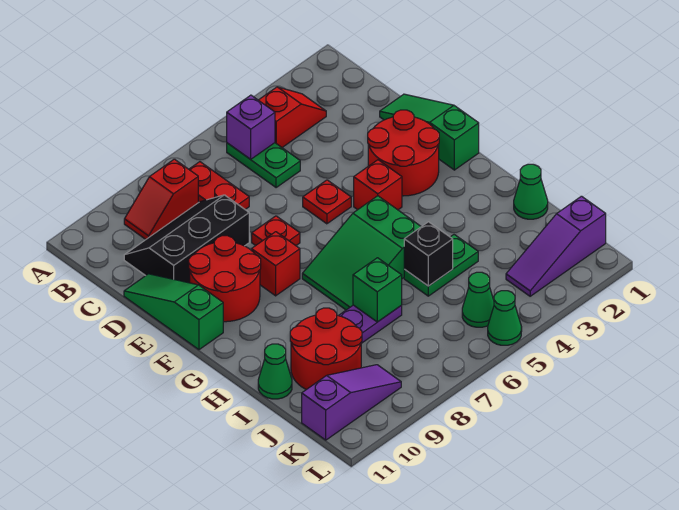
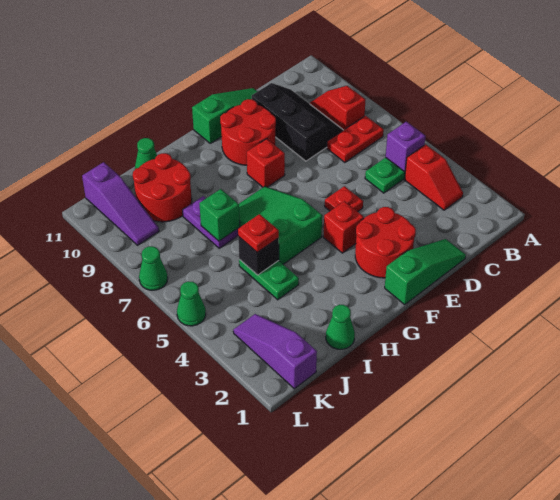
red 1x1 plate [252,216,300,246] -> red 1x1 plate moved to [238,214,279,252]
green 1x1 cone [462,272,494,327] -> green 1x1 cone moved to [139,246,168,290]

